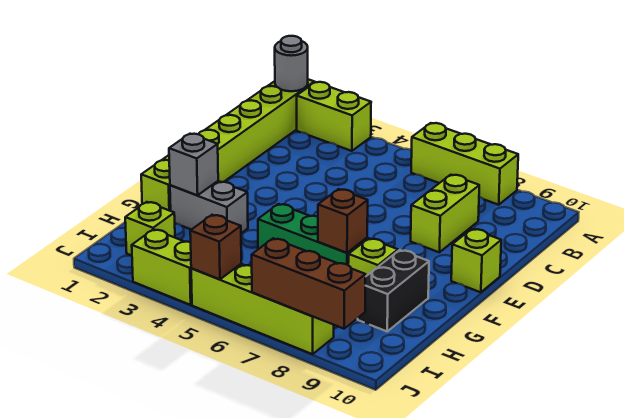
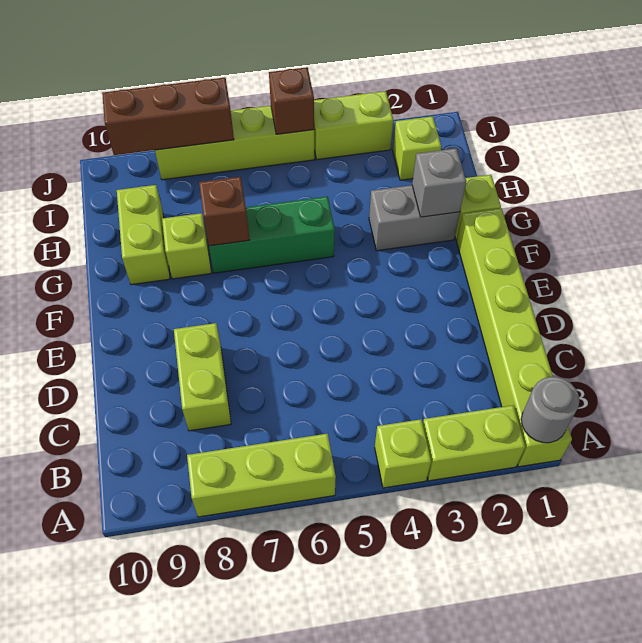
lime 1x1 brick [451,229,501,292] -> lime 1x1 brick moved to [375,419,431,488]
black 1x2 brick [358,250,429,331] -> lime 1x2 brick [117,185,170,285]

